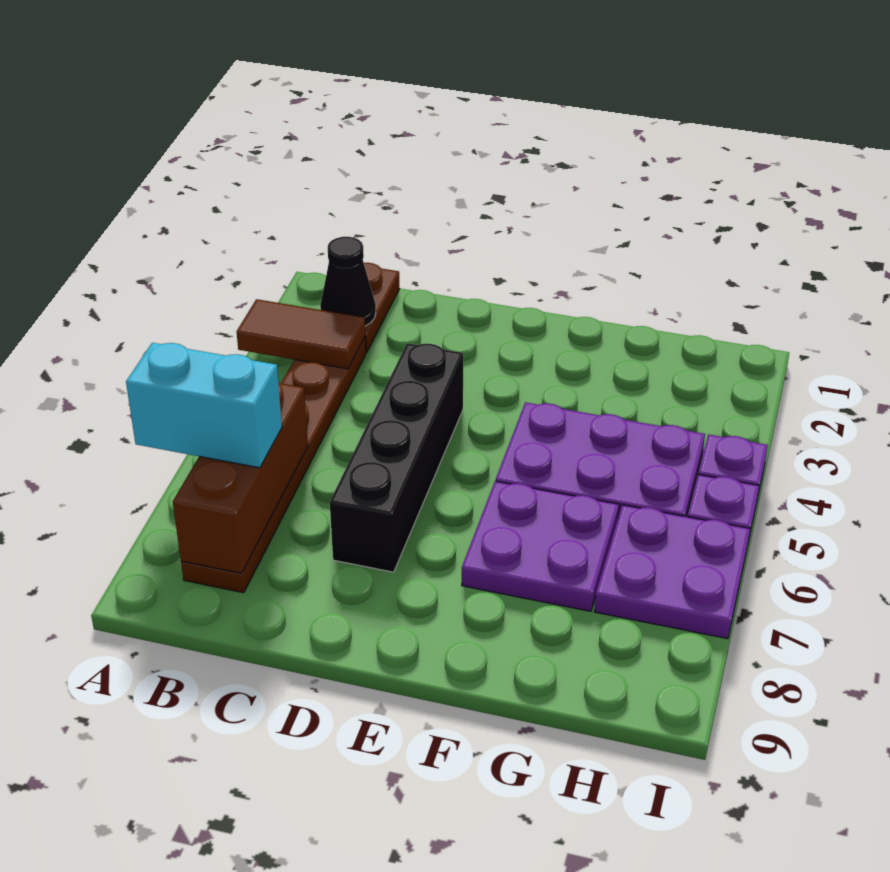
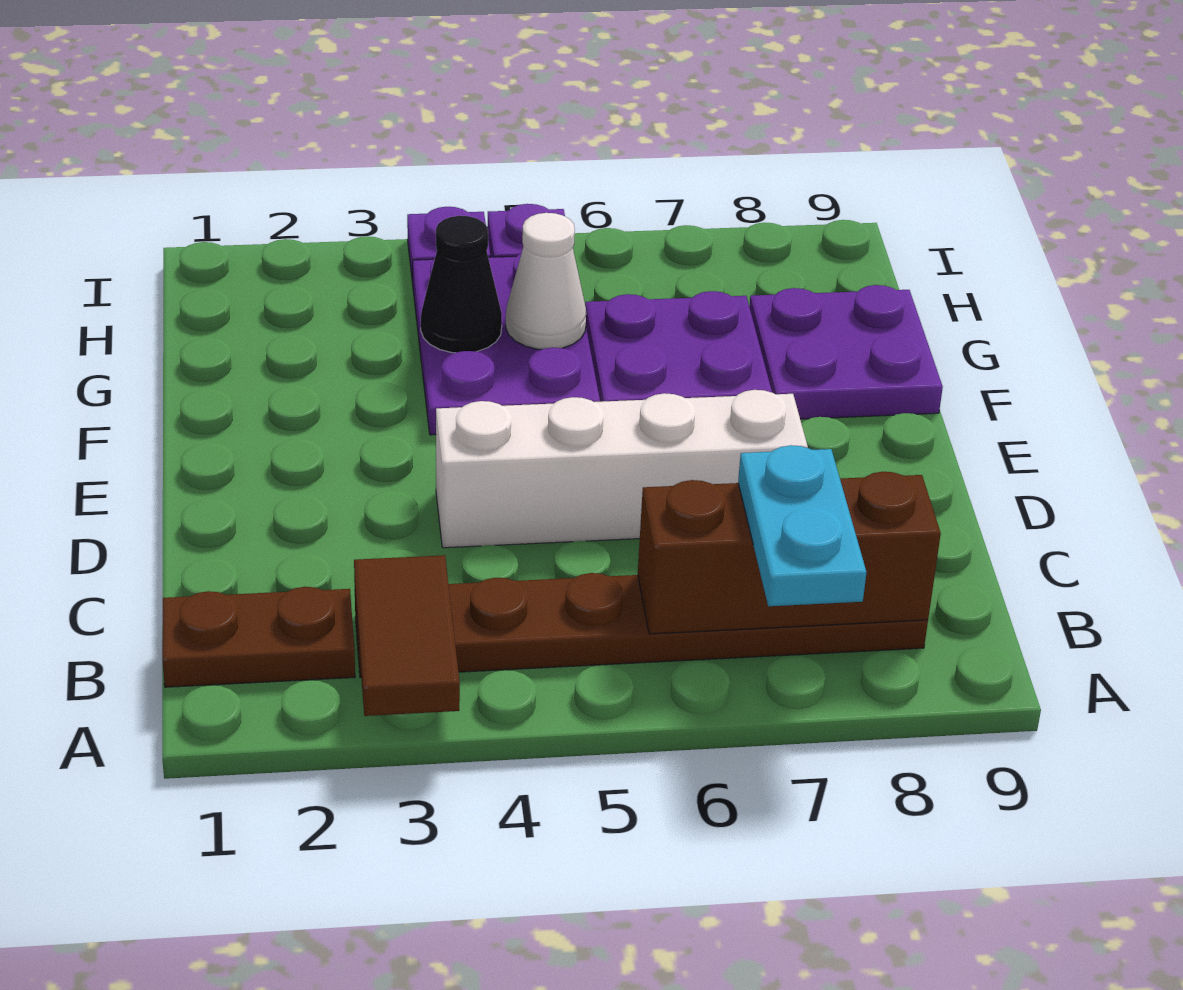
cyan 1x2 brick [126,343,282,468] -> cyan 1x2 plate [738,445,867,606]
black 1x1 cone [320,237,376,326] -> black 1x1 cone moved to [421,216,502,353]
black 1x4 brick [330,343,463,572] -> white 1x4 brick [436,390,808,548]
none -> white 1x1 cone [506,213,586,349]
purple 2x2 plate [594,505,750,639] -> purple 2x2 plate moved to [749,285,943,419]

